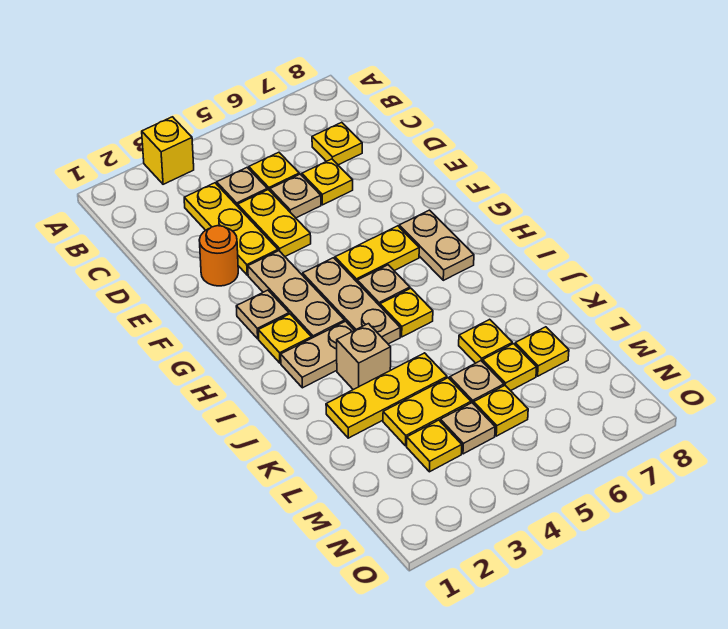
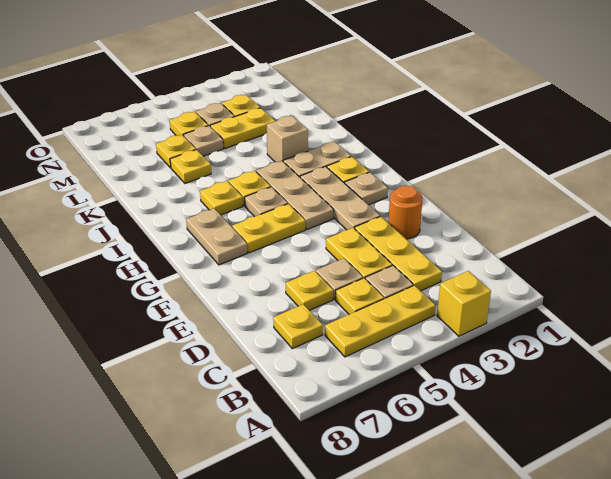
yellow 1x3 plate [326,353,447,438] -> yellow 1x3 plate moved to [325,285,436,357]
yellow 1x1 plate [515,327,569,376] -> yellow 1x1 plate moved to [200,181,243,215]

